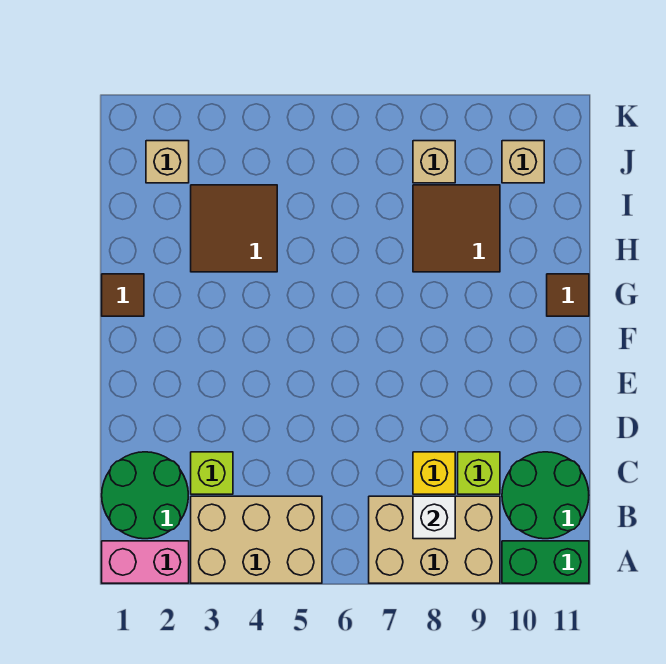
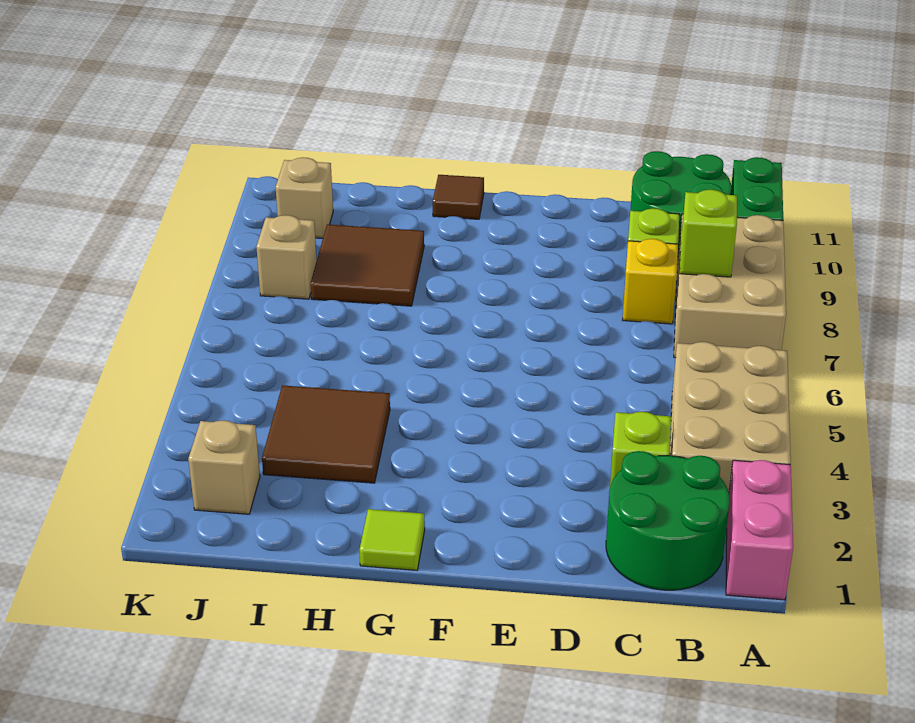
white 1x1 brick [413,496,455,539] -> lime 1x1 brick [680,190,737,277]
brown 1x1 tile [102,274,144,316] -> lime 1x1 tile [360,509,425,570]

